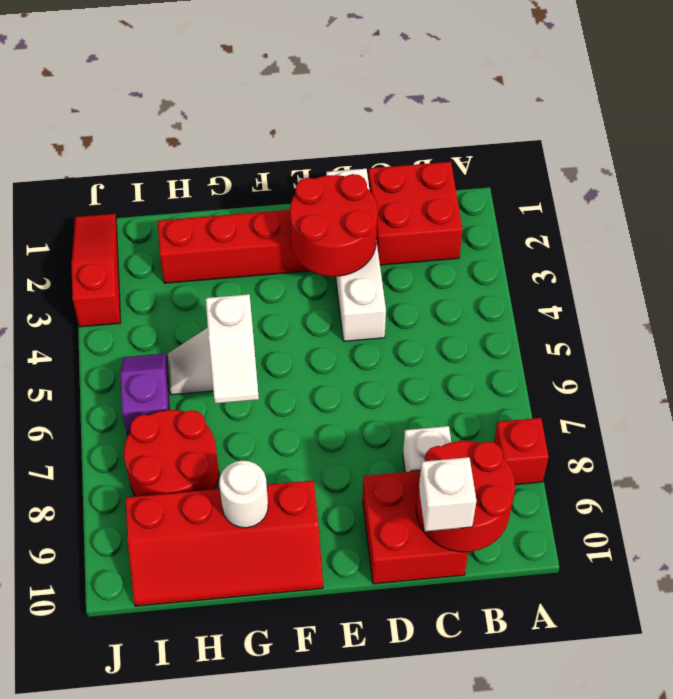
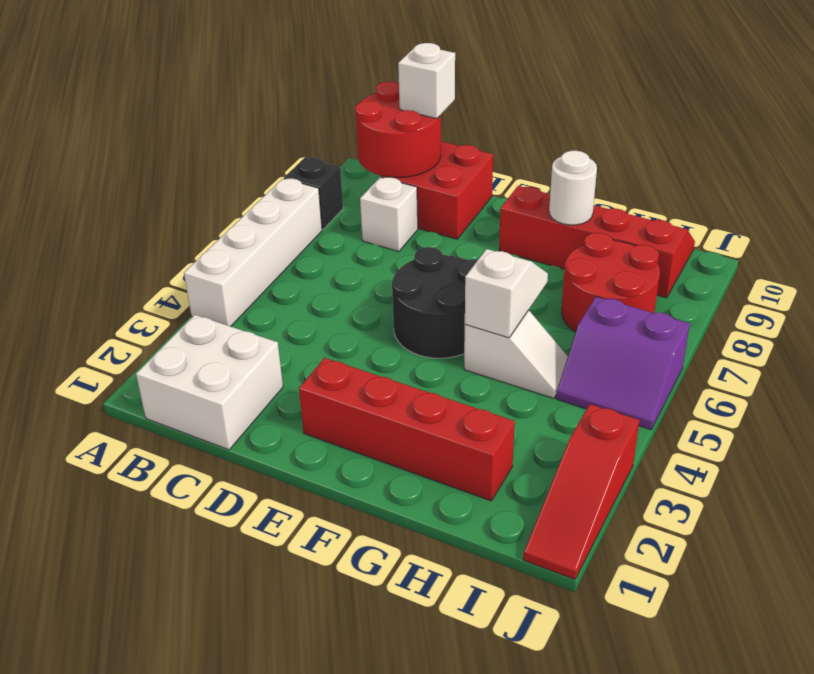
red 1x1 brick [494,418,548,485] -> black 1x1 brick [284,157,343,230]
red 2x2 brick [368,162,463,265] -> white 2x2 brick [136,315,283,450]
white 1x4 brick [326,169,386,341] -> white 1x4 brick moved to [184,178,322,326]
red 2x2 round brick [290,174,377,276] -> none
none -> black 2x2 round brick [392,247,478,358]
purple 1x2 slope [120,354,169,436] -> purple 2x2 slope [556,297,690,430]

